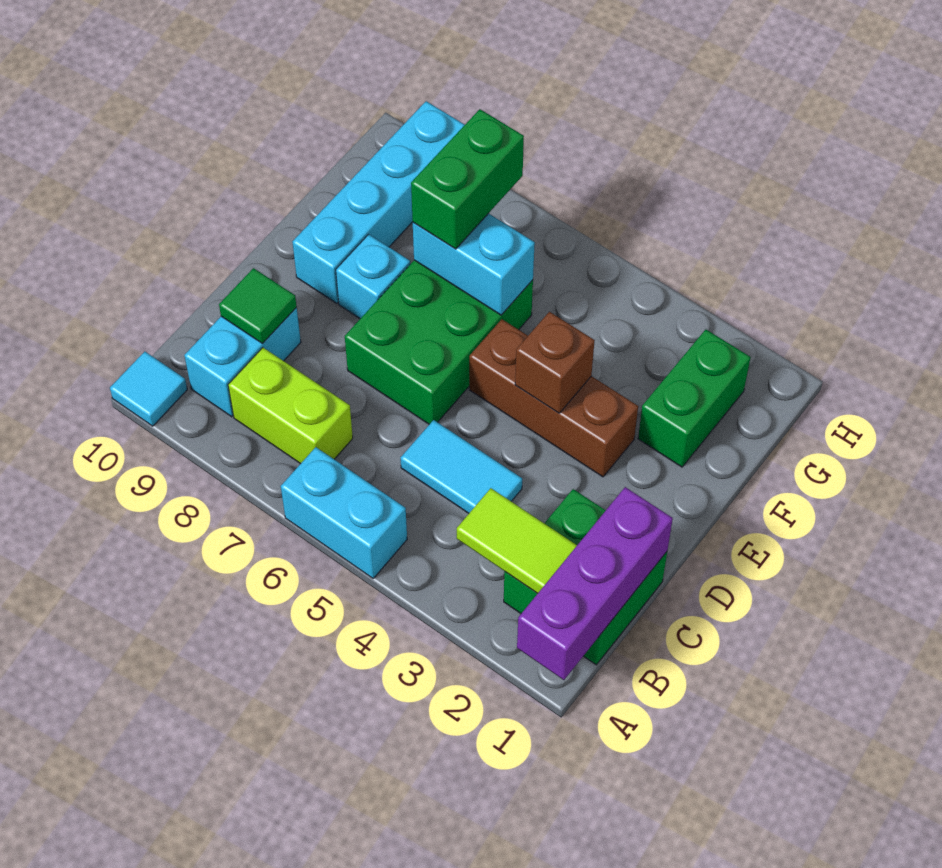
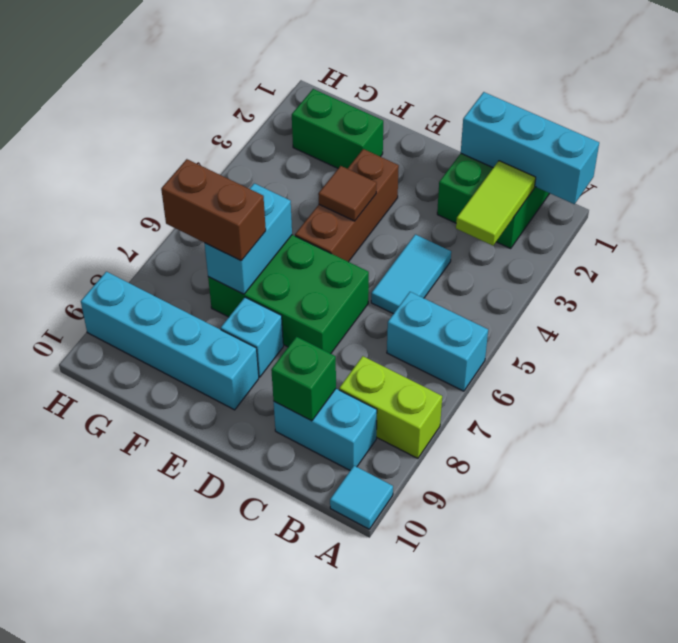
purple 1x3 brick [517,487,673,680] -> cyan 1x3 brick [461,92,599,204]
cyan 1x2 brick [281,447,407,578] -> cyan 1x2 brick turned to [387,292,488,391]
lime 1x2 brick [228,348,353,464] -> lime 1x2 brick turned to [339,356,442,458]
green 1x1 tile [219,268,297,343] -> green 1x1 brick [271,337,336,421]
brown 1x1 brick [515,312,595,413] -> brown 1x1 tile [318,166,377,221]
green 1x2 brick [411,109,524,249] -> brown 1x2 brick [161,159,266,261]

